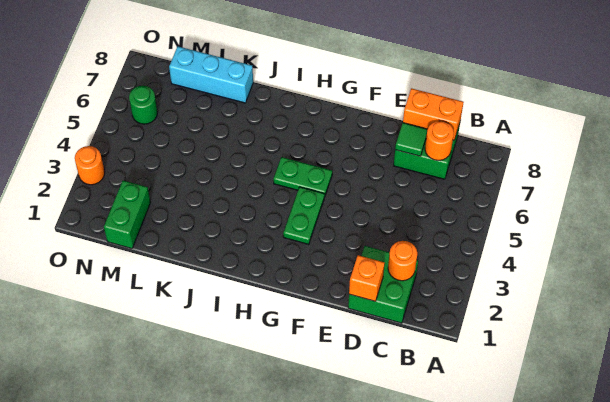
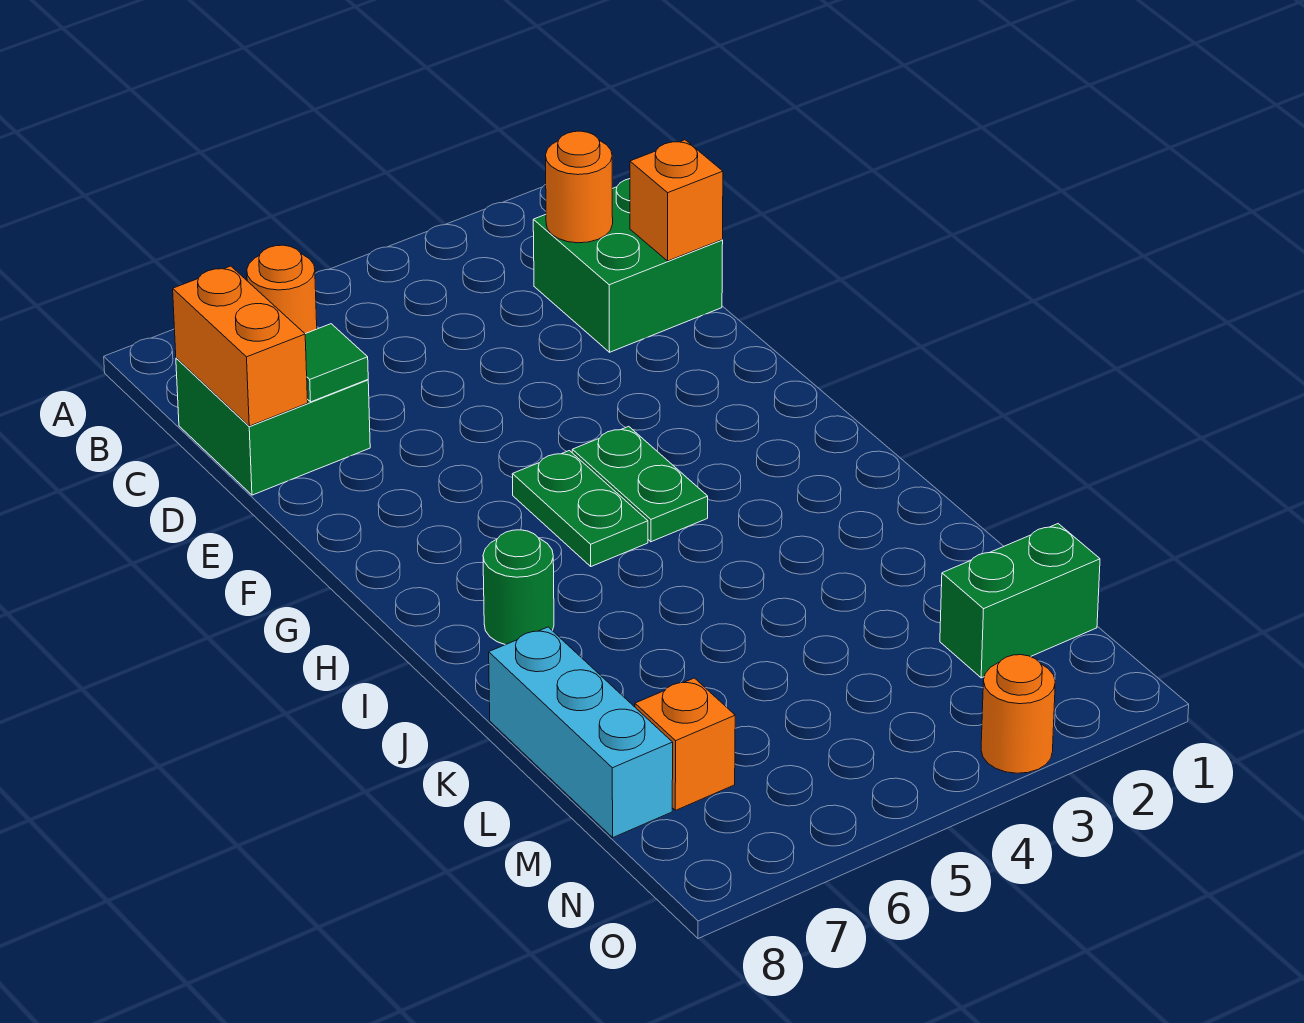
green 1x2 plate [283,187,324,244] -> green 1x2 plate turned to [572,427,708,542]
none -> orange 1x1 brick [635,678,735,810]
green 1x1 round brick [129,86,157,124] -> green 1x1 round brick moved to [483,530,554,645]

